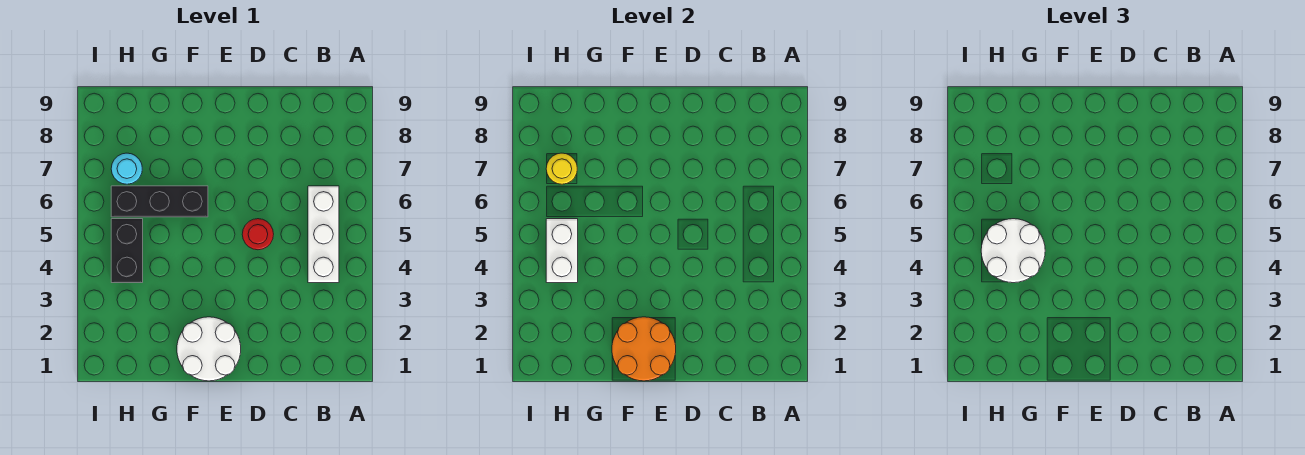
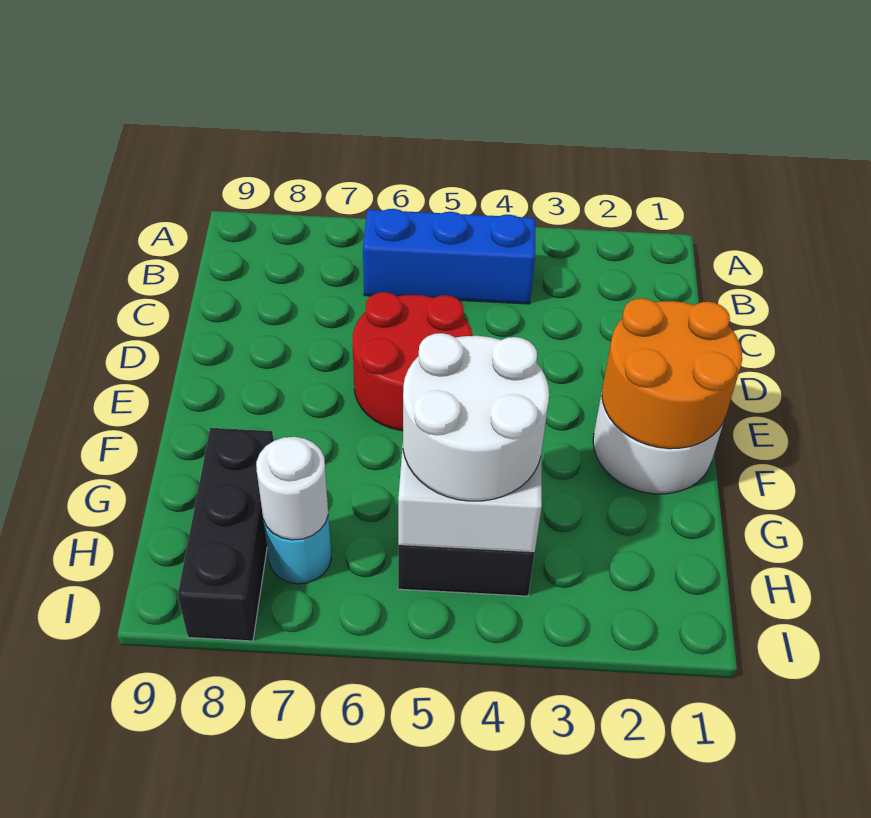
white 1x3 brick [308,186,339,283] -> blue 1x3 brick [363,209,535,304]
red 1x1 round brick [242,219,274,250] -> red 2x2 round brick [353,292,473,431]
black 1x3 brick [111,186,208,217] -> black 1x3 brick moved to [178,428,274,641]
yellow 1x1 round brick [546,153,577,184] -> white 1x1 round brick [256,437,328,540]

